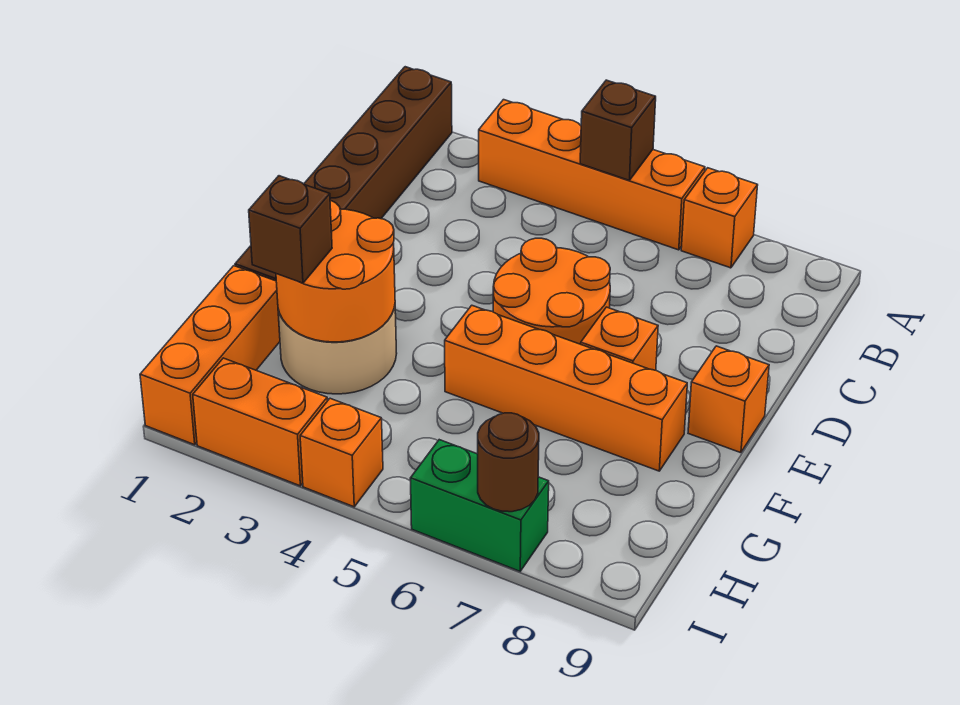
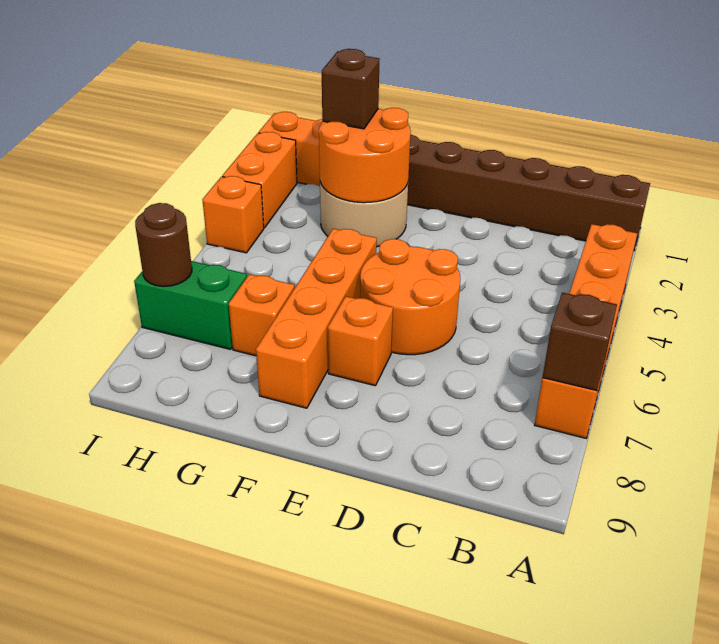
brown 1x1 brick [580,80,656,180] -> brown 1x1 brick moved to [543,292,617,391]
orange 1x1 brick [688,346,769,453] -> orange 1x1 brick moved to [229,274,295,356]
green 1x2 brick [410,440,549,571] -> green 1x2 brick turned to [134,261,247,349]

